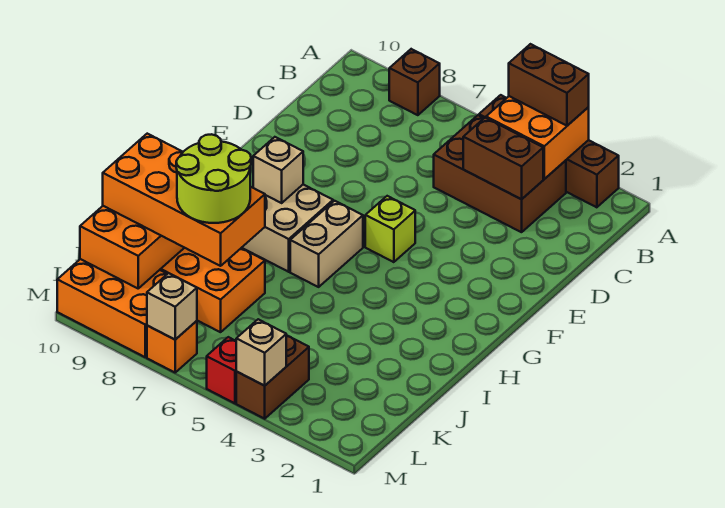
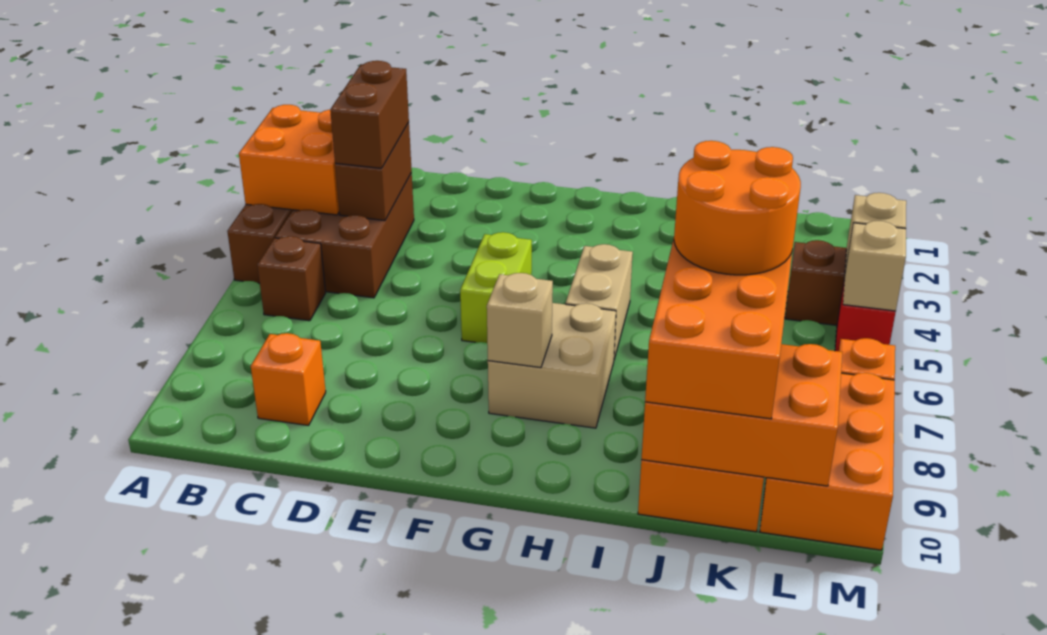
brown 1x2 brick [509,44,589,126] -> brown 1x2 brick moved to [330,61,409,168]
brown 1x1 brick [389,49,440,115] -> brown 1x1 brick moved to [257,236,326,321]
none -> orange 1x1 brick [251,333,326,426]
lime 1x1 brick [365,196,415,262] -> lime 1x2 brick [460,232,532,343]
tan 1x2 brick [290,201,363,287] -> tan 1x2 brick turned to [565,244,633,359]
lime 2x2 round brick [176,134,251,223] -> orange 2x2 round brick [674,141,801,275]
tan 1x1 brick [147,273,197,340] -> tan 1x1 brick moved to [843,221,906,311]

